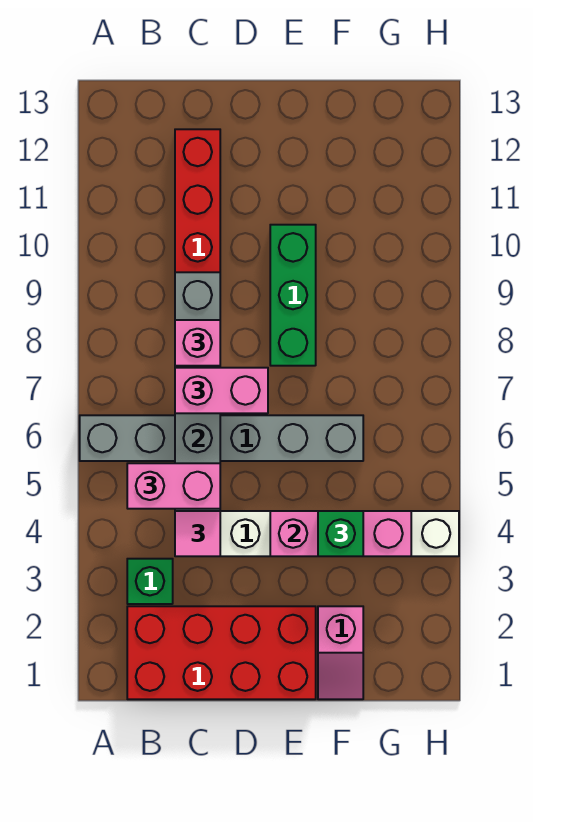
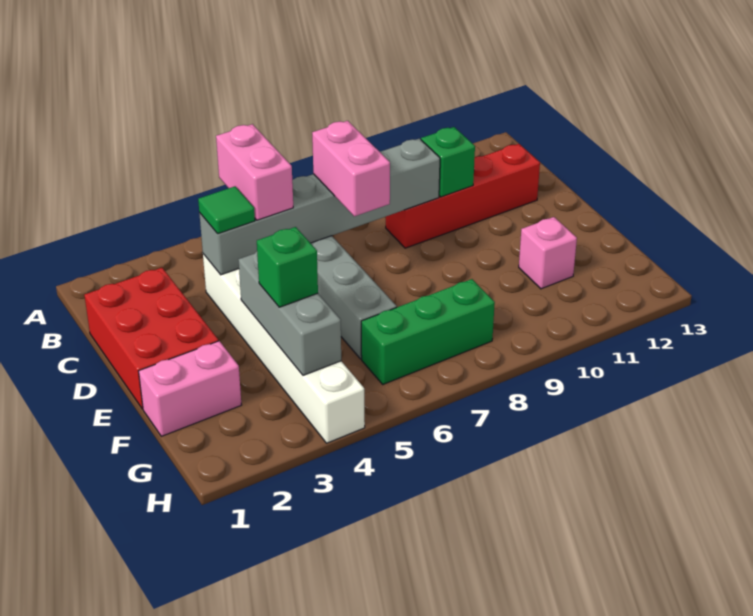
red 2x4 brick [127,606,316,699] -> red 2x3 brick [84,268,218,409]
green 1x1 brick [127,559,173,604] -> green 1x1 brick moved to [421,127,475,197]
pink 1x1 tile [175,511,220,556] -> green 1x1 tile [198,186,255,234]
pink 1x1 brick [175,320,220,366] -> pink 1x1 brick moved to [519,217,577,289]
pink 1x3 brick [270,511,411,556] -> grey 1x3 brick [239,252,341,375]
green 1x3 brick [270,225,316,366] -> green 1x3 brick moved to [361,279,495,384]
pink 1x2 slope [318,606,363,699] -> pink 1x2 brick [139,341,241,436]

